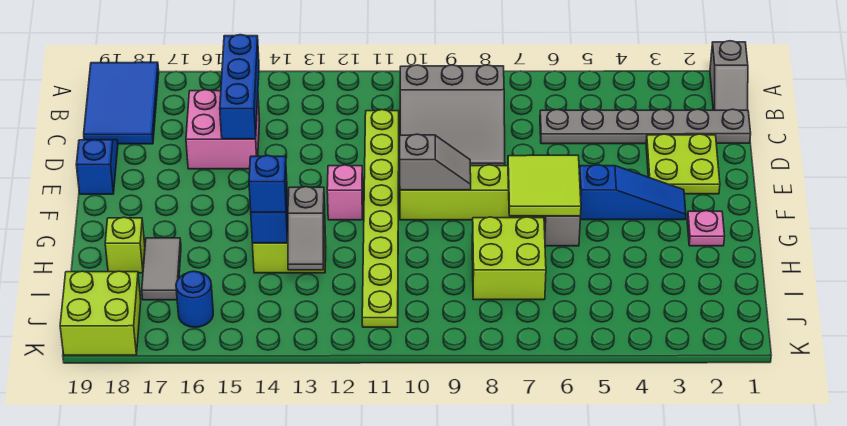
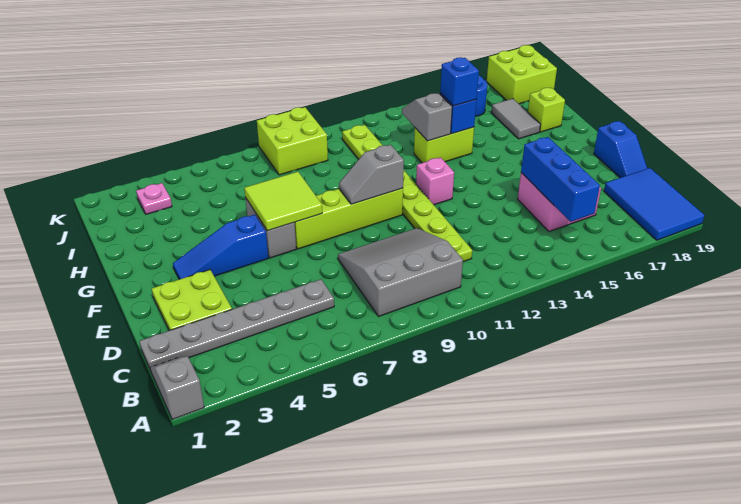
pink 1x1 plate [687,211,725,246] -> pink 1x1 plate moved to [136,183,172,214]
lime 2x2 brick [472,217,546,300] -> lime 2x2 brick moved to [257,107,328,175]

